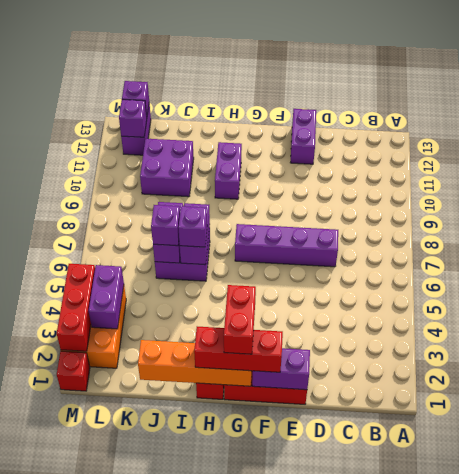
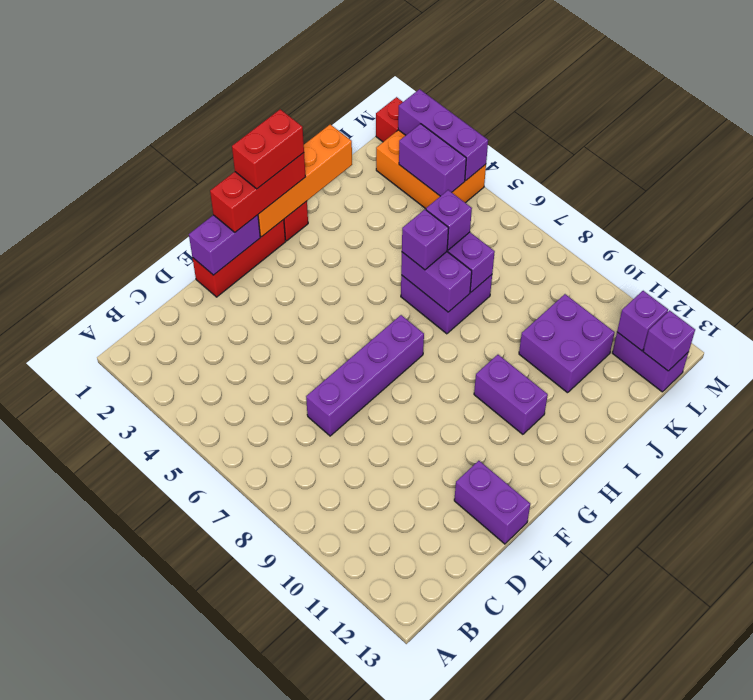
red 1x2 brick [224,285,256,354] -> red 1x2 brick turned to [232,109,304,189]
red 1x3 brick [57,264,95,351] -> purple 1x3 brick [398,89,488,180]

